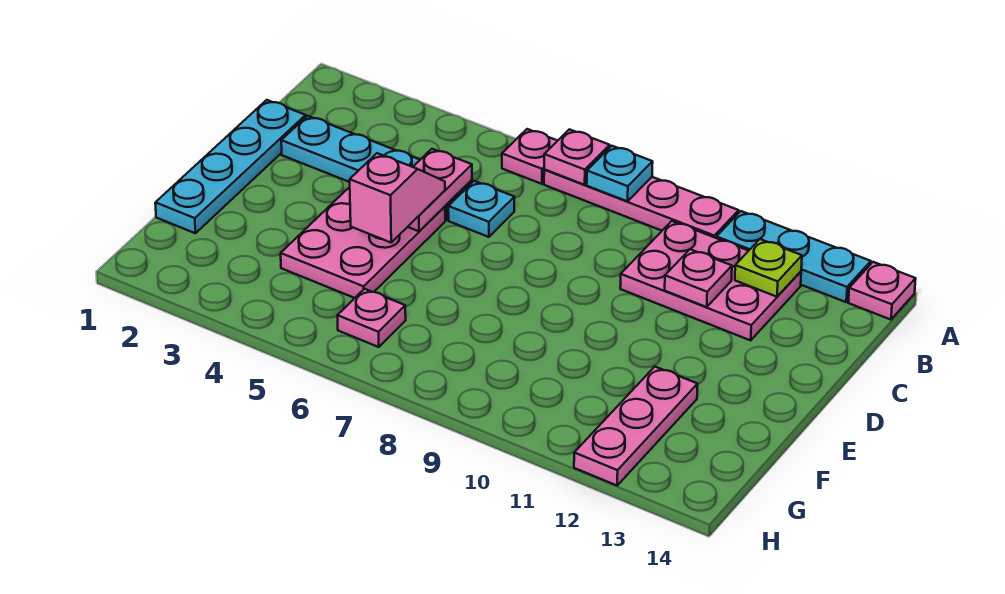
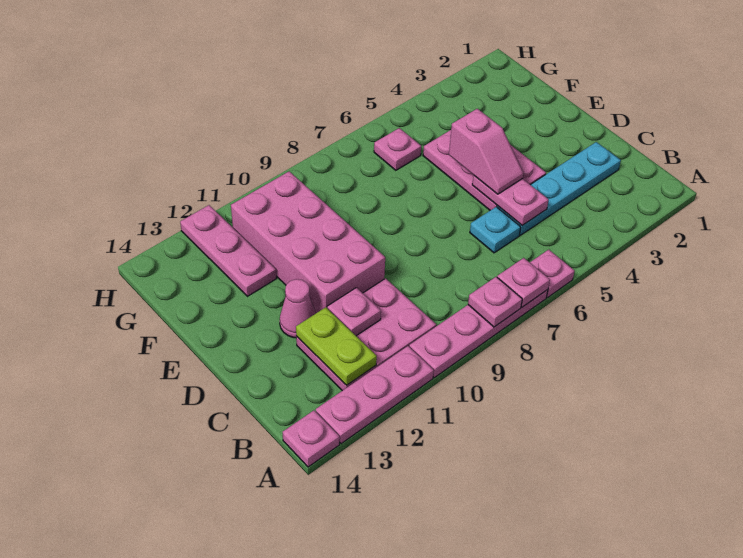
cyan 1x1 plate [587,146,653,201] -> pink 1x1 plate [468,277,522,327]
cyan 1x3 plate [716,211,871,302] -> pink 1x3 plate [316,346,434,444]
lime 1x1 plate [735,239,802,297] -> lime 1x2 plate [296,307,377,385]
cyan 1x4 plate [155,100,306,233] -> none
none -> pink 2x4 brick [231,171,385,313]
none -> pink 1x1 cone [280,279,316,338]

